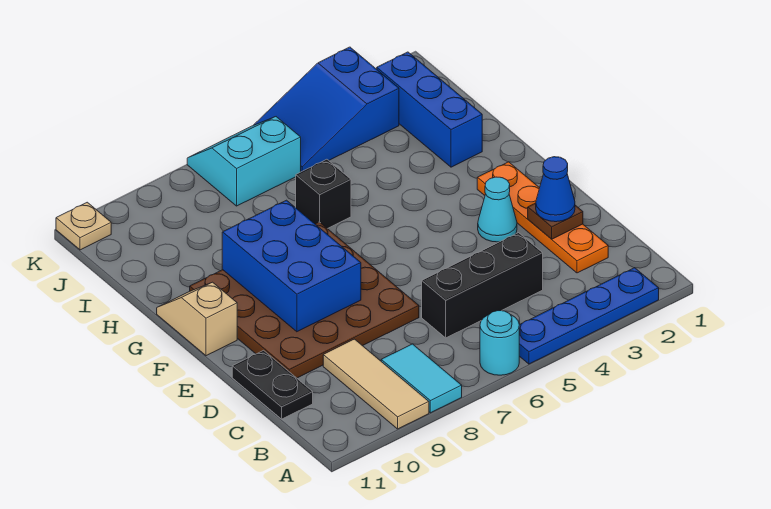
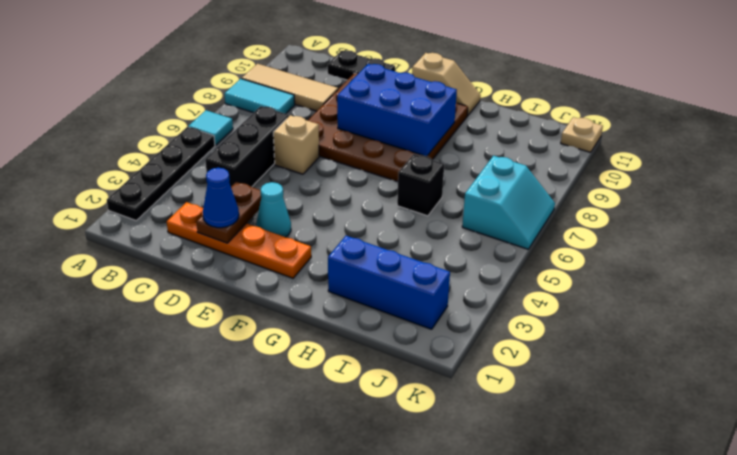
blue 1x4 plate [519,268,659,364] -> black 1x4 plate [107,127,215,220]
cyan 1x1 round brick [480,311,519,375] -> cyan 1x1 tile [188,110,233,145]
brown 1x1 plate [528,203,583,239] -> brown 1x2 plate [196,182,262,243]
none -> tan 1x1 brick [273,115,319,174]
blue 2x3 slope [254,47,399,172] -> none

